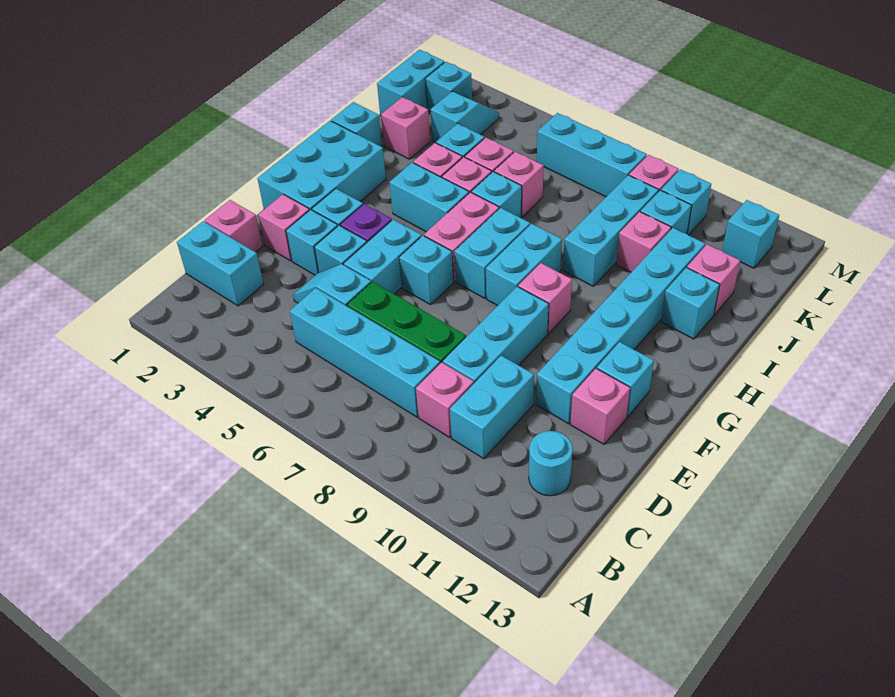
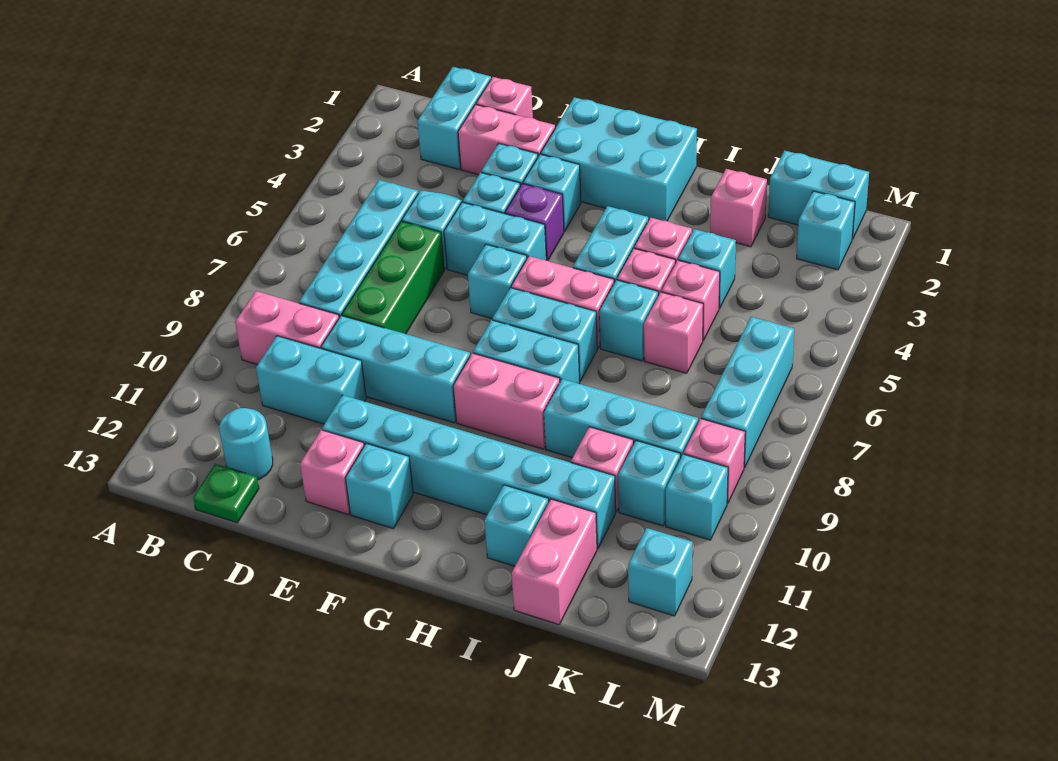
pink 1x1 brick [416,362,474,438] -> pink 1x2 brick [235,291,339,365]
none -> green 1x1 plate [193,464,259,523]
pink 1x1 brick [258,194,309,261] -> pink 1x2 brick [458,105,555,175]
pink 1x1 brick [518,263,572,334] -> pink 1x2 brick [453,353,560,449]
cyan 1x1 brick [331,102,382,147] -> none
pink 1x1 brick [687,244,740,315] -> pink 1x2 brick [511,499,597,625]
cyan 1x2 slope [431,92,499,143] -> none

